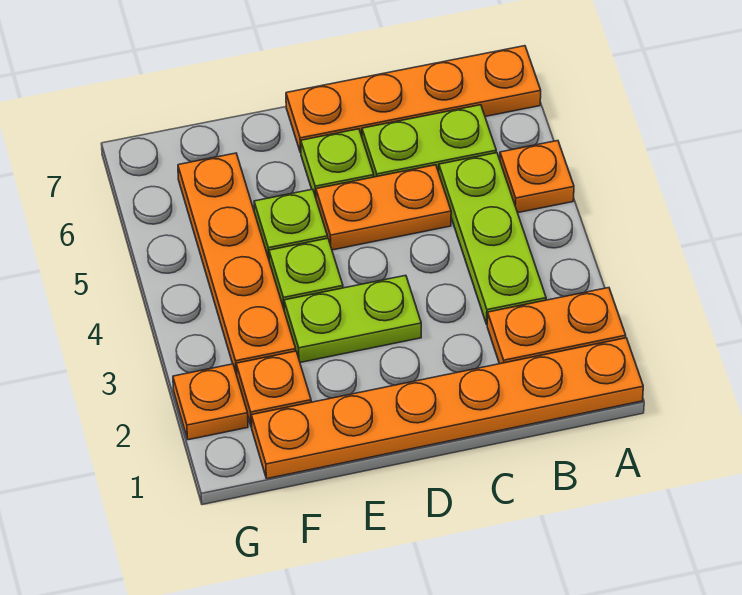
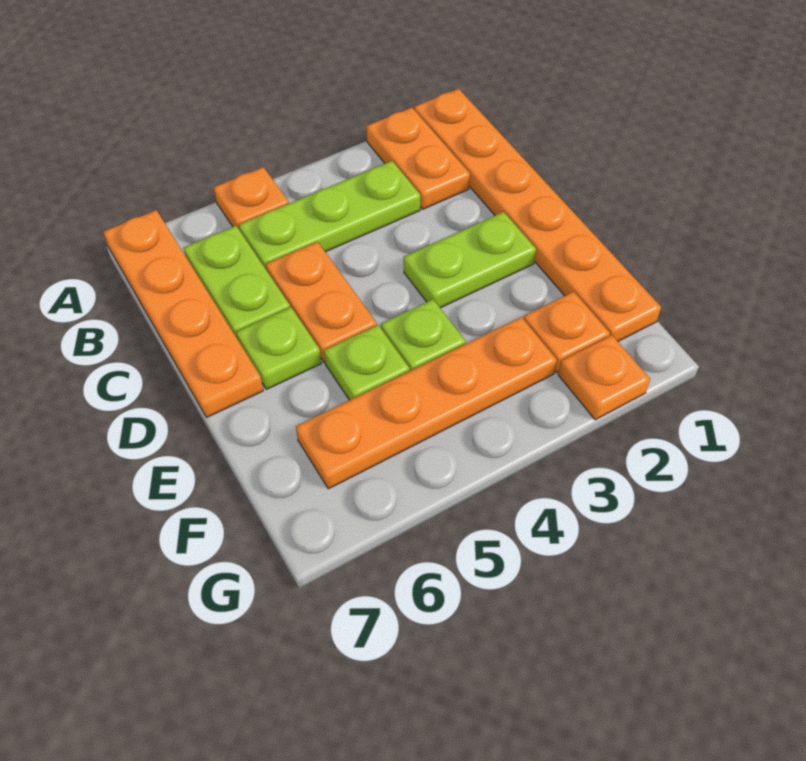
lime 1x2 plate [284,275,421,362] -> lime 1x2 plate turned to [404,212,536,308]

